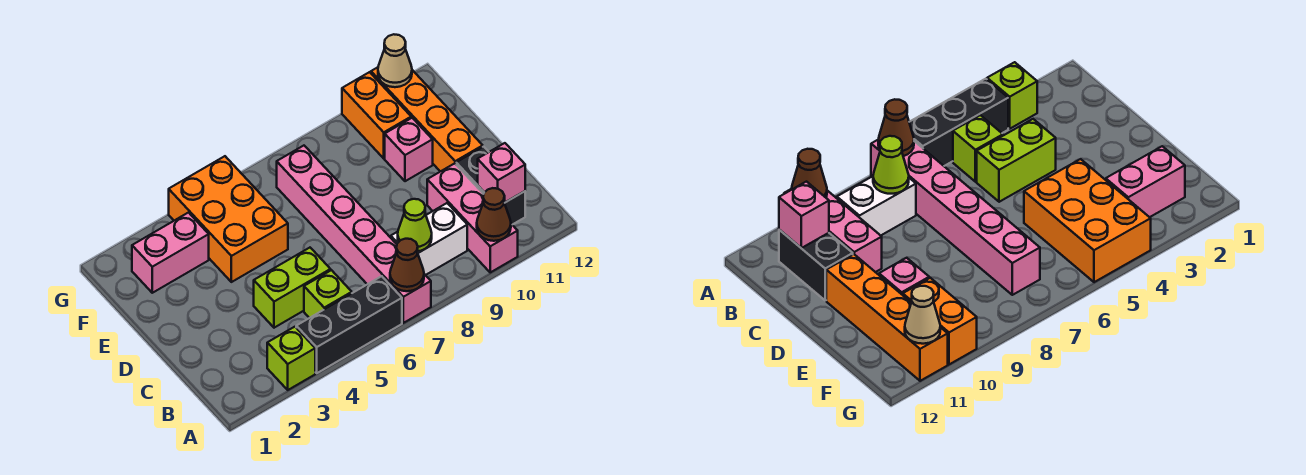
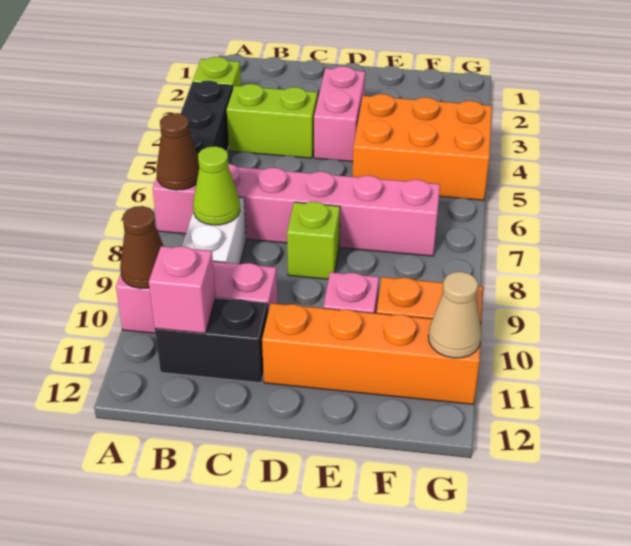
lime 1x1 brick [304,270,352,318] -> lime 1x1 brick moved to [287,202,340,279]
lime 1x2 brick [254,248,331,328] -> lime 1x2 brick turned to [227,84,318,158]
pink 1x2 brick [132,213,209,293] -> pink 1x2 brick moved to [314,66,365,162]

